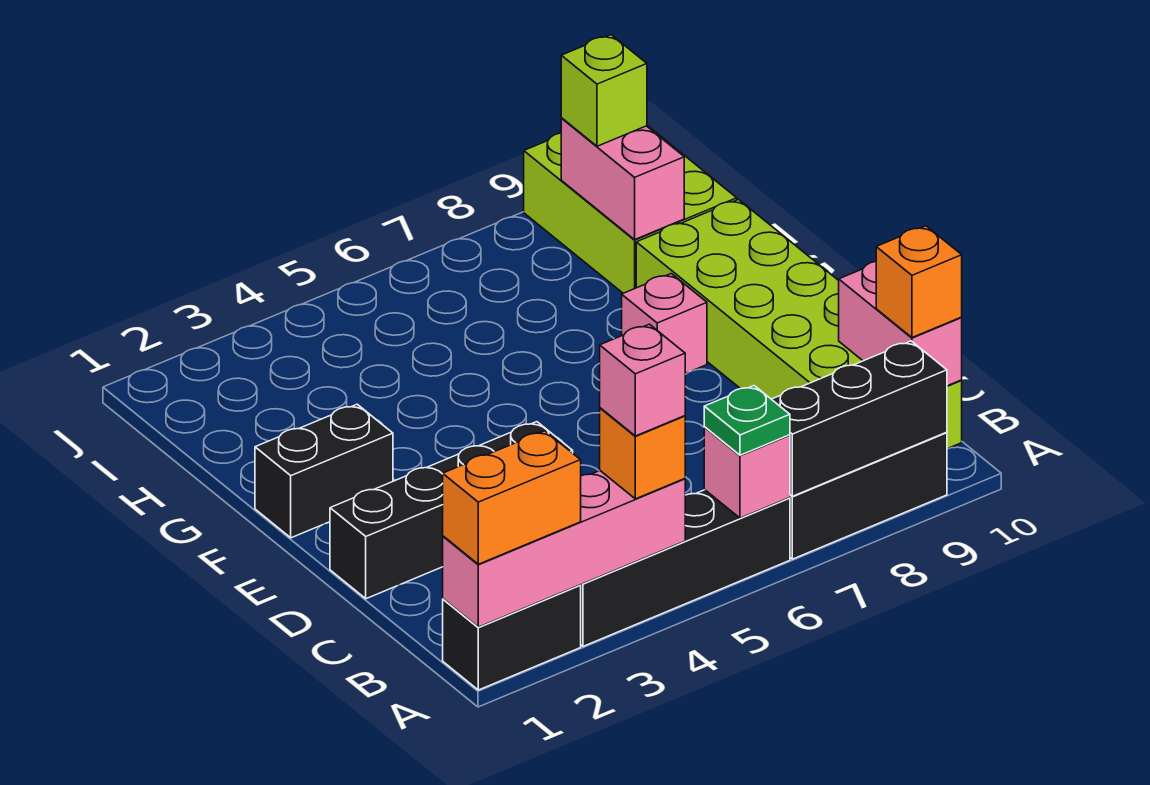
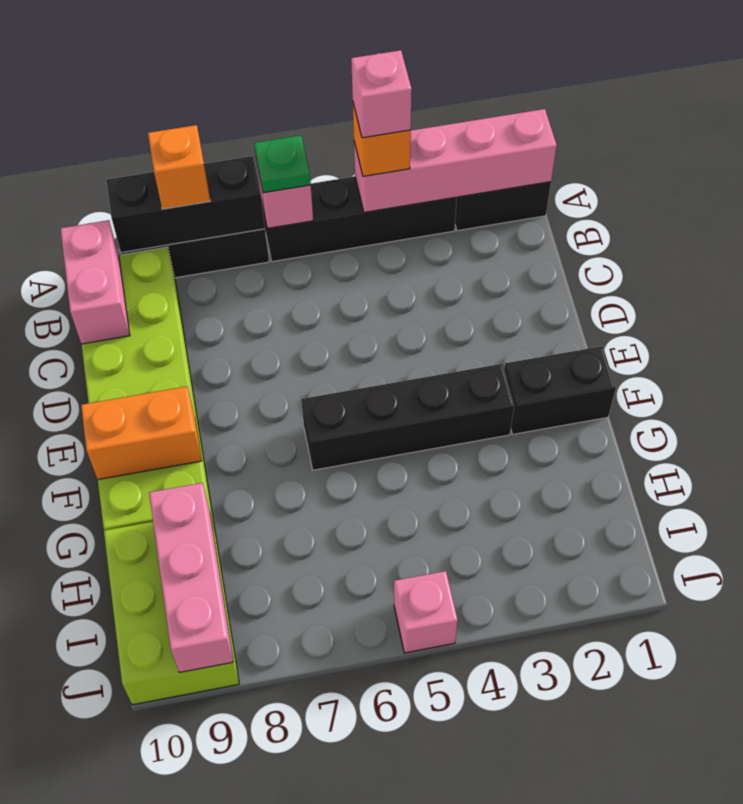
orange 1x2 brick [443,431,581,564] -> orange 1x2 brick moved to [81,386,202,479]
orange 1x1 brick [876,226,962,338] -> orange 1x1 brick moved to [148,125,210,209]
black 1x4 brick [330,422,573,599] -> black 1x4 brick moved to [301,364,514,470]
pink 1x1 brick [622,274,707,374] -> pink 1x1 brick moved to [394,571,458,653]
pink 1x2 brick [561,118,684,239] -> pink 1x3 brick [149,483,233,672]
lime 1x1 brick [561,35,647,146] -> none

